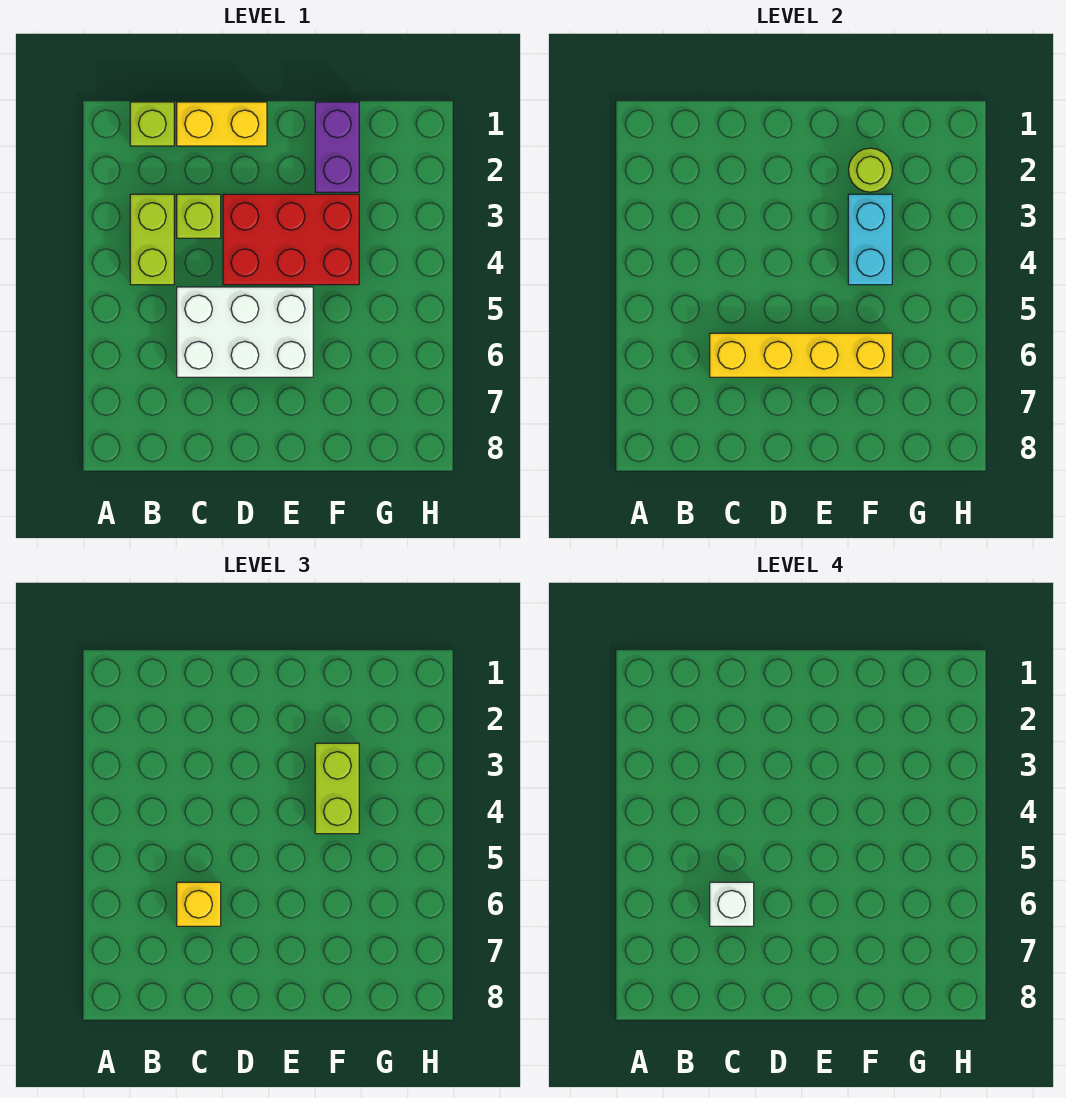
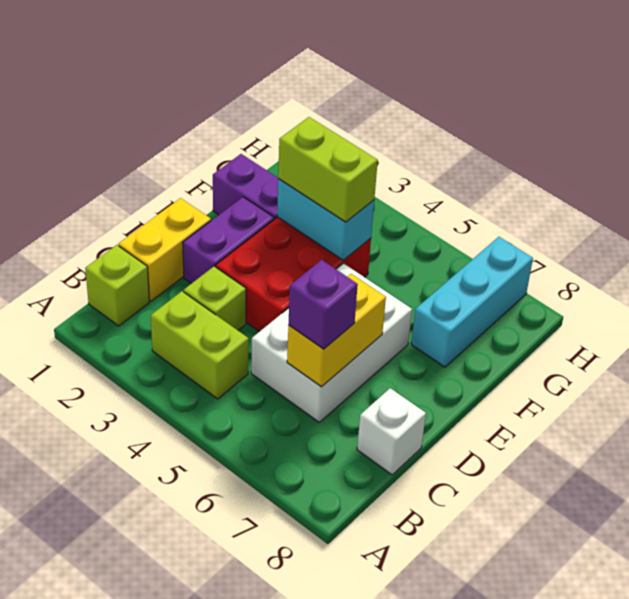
yellow 1x4 brick [710,333,892,377] -> yellow 1x2 brick [287,274,386,387]
yellow 1x1 brick [177,882,221,926] -> purple 1x1 brick [288,260,358,349]
white 1x1 brick [710,882,754,926] -> white 1x1 brick moved to [357,388,426,475]
none -> purple 1x2 brick [183,197,274,284]
lime 1x1 round brick [848,148,892,192] -> none
none -> cyan 1x3 brick [411,237,533,367]

